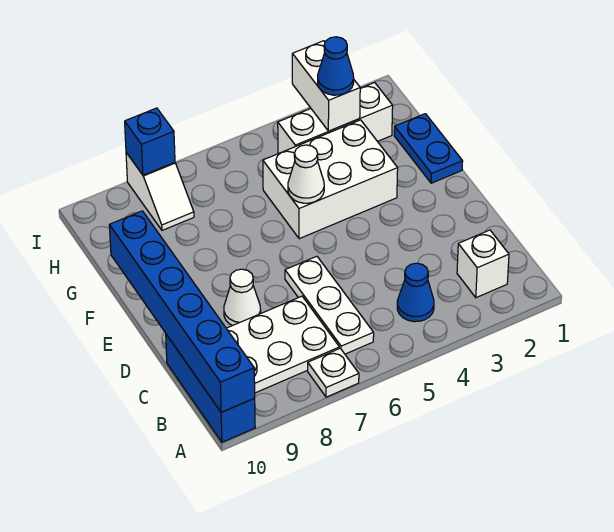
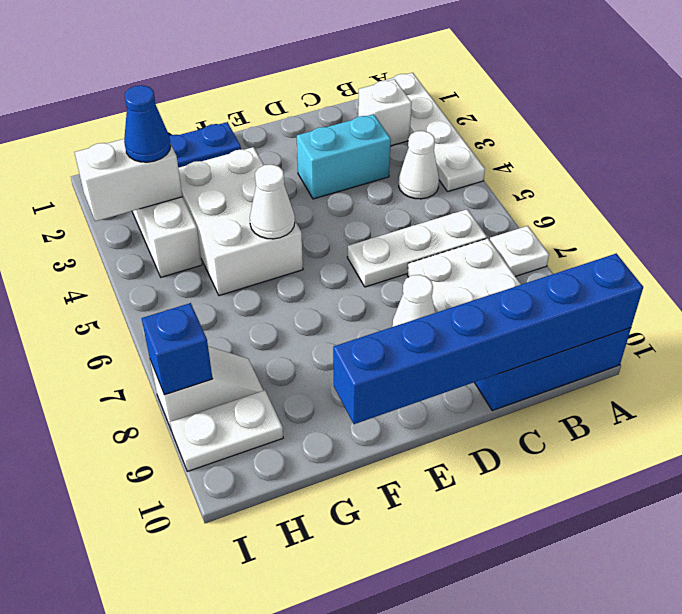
none -> white 1x4 plate [383,73,485,192]
blue 1x1 cone [397,263,434,322] -> white 1x1 cone [399,131,439,199]
none -> cyan 1x2 brick [297,114,391,199]
none -> white 1x2 plate [170,390,283,471]

